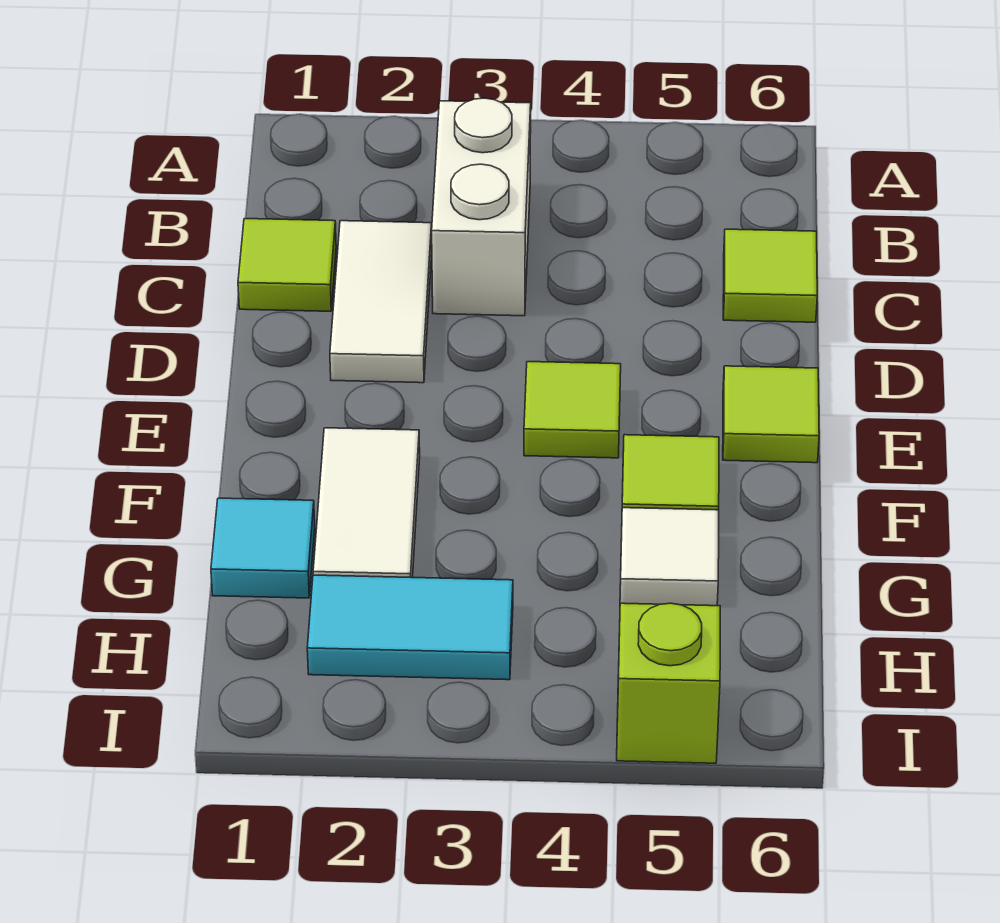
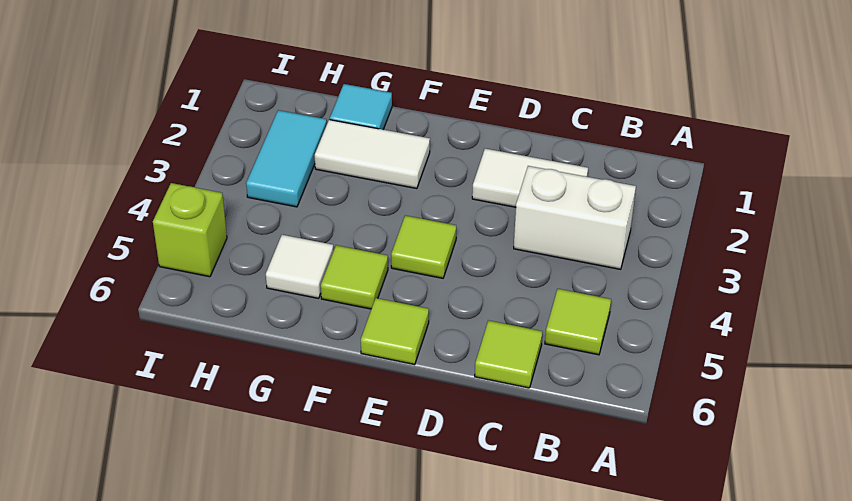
lime 1x1 tile [238,219,336,311] -> lime 1x1 tile moved to [545,289,611,355]

